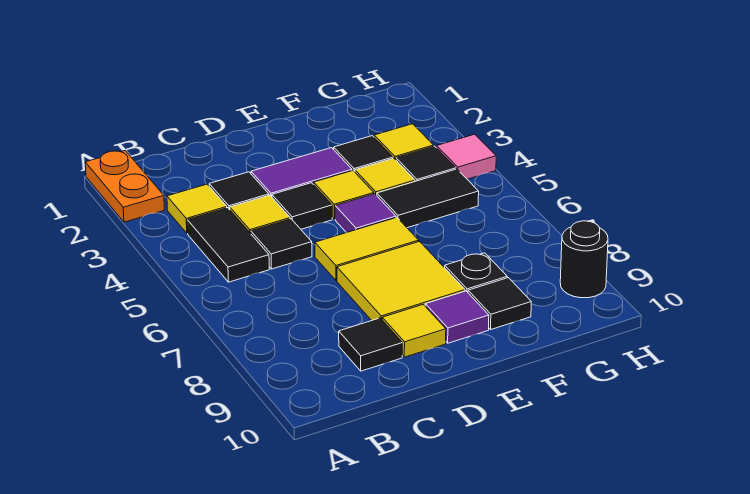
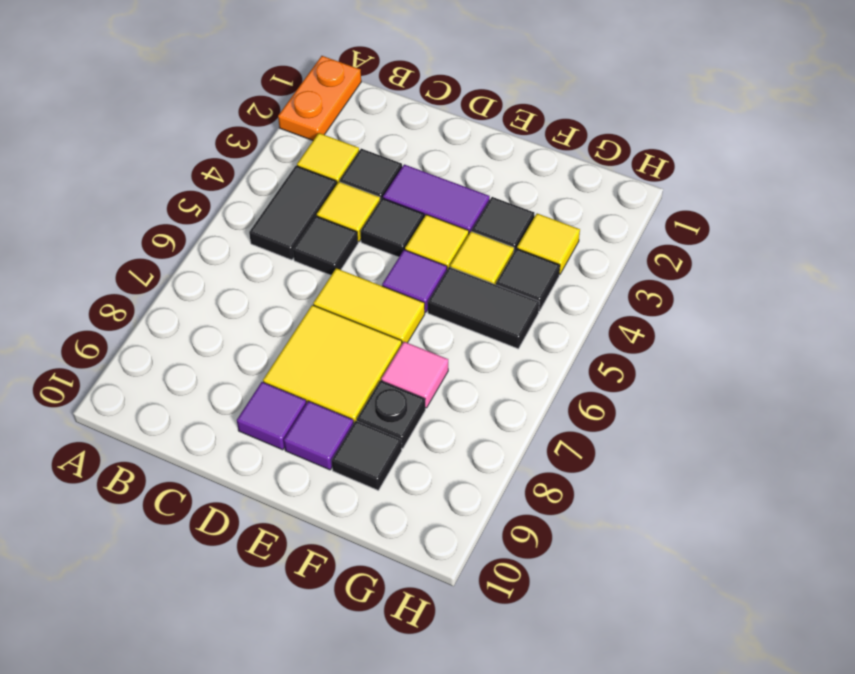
black 1x1 tile [339,318,402,371] -> none
yellow 1x1 tile [382,304,446,357] -> purple 1x1 tile [237,382,306,450]
pink 1x1 tile [437,134,496,179] -> pink 1x1 tile moved to [381,342,448,408]
black 1x1 round brick [560,221,608,298] -> none

